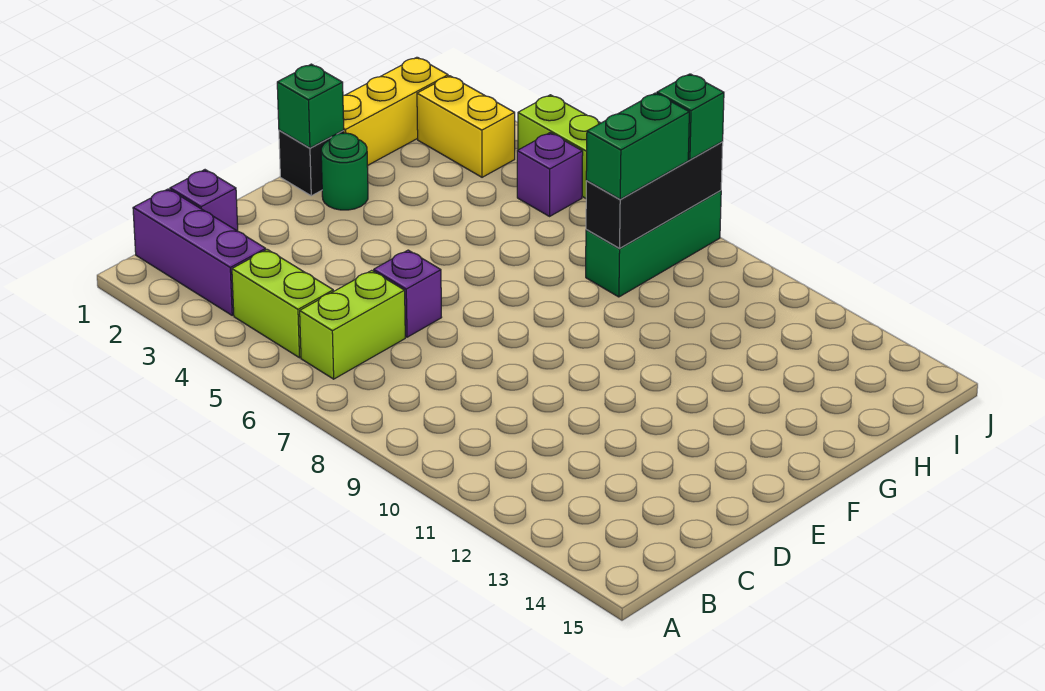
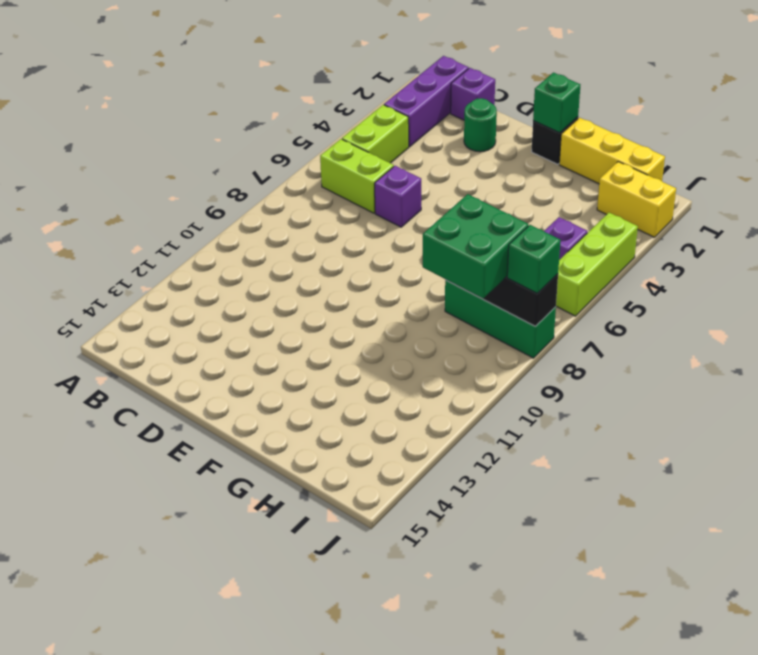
green 1x1 round brick [321,133,368,210] -> green 1x1 round brick moved to [464,98,497,152]
green 1x2 brick [586,93,689,199] -> green 2x2 brick [422,194,528,298]
yellow 1x2 brick [417,76,515,177] -> yellow 1x2 brick turned to [597,162,676,237]

